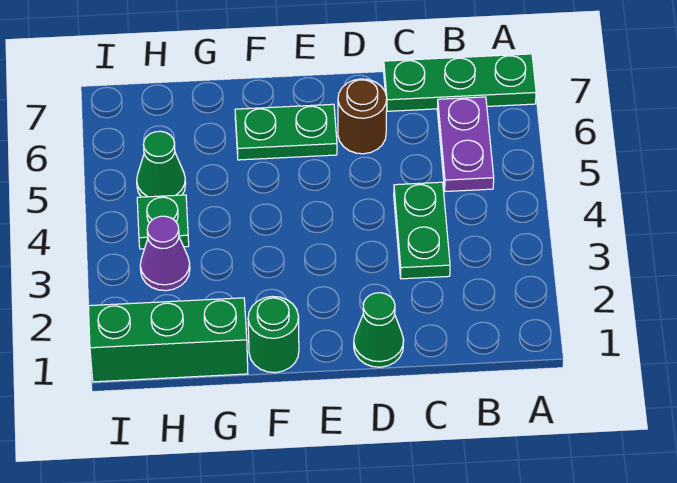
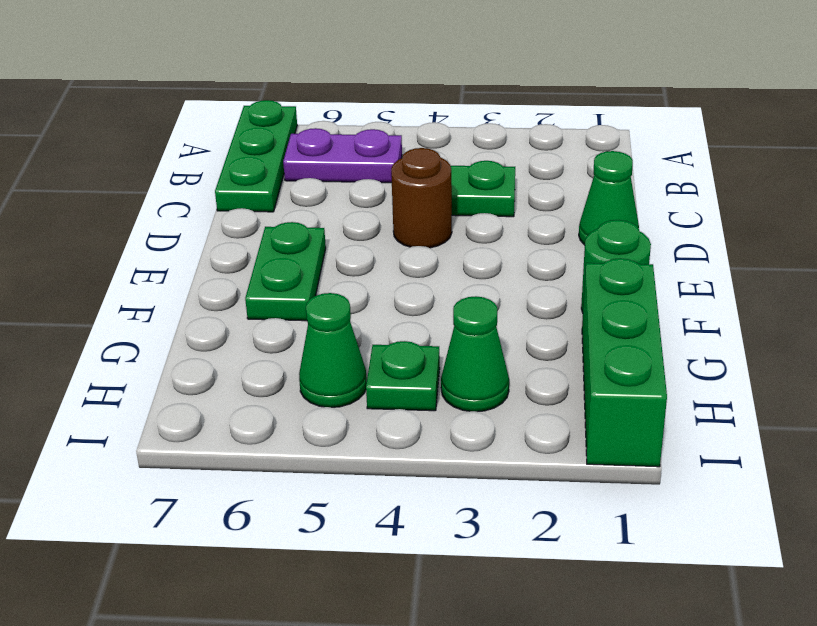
brown 1x1 round brick [338,79,387,154] -> brown 1x1 round brick moved to [391,148,452,248]
purple 1x1 cone [140,216,190,291] -> green 1x1 cone [441,296,509,412]

